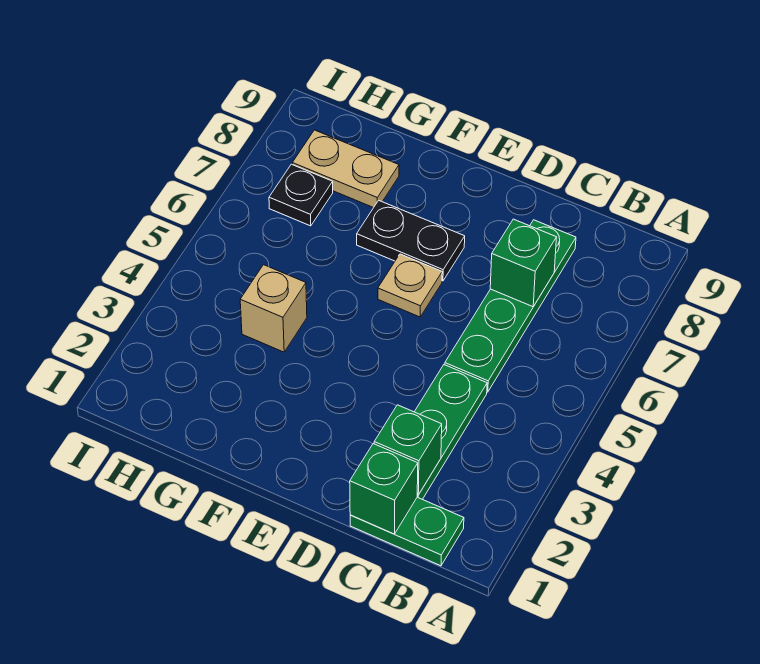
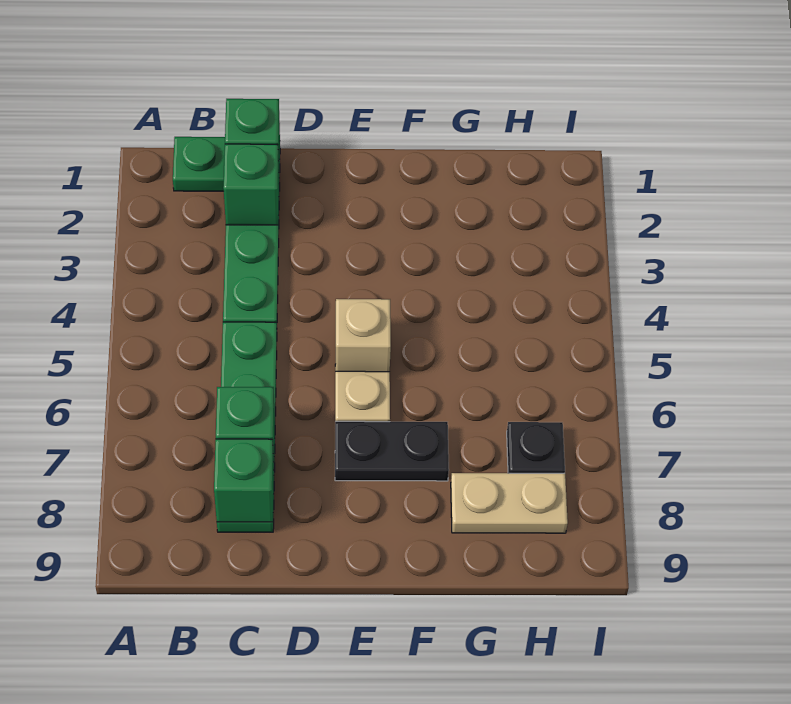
none -> green 1x1 brick [214,439,274,522]
tan 1x1 brick [240,265,307,352] -> tan 1x1 brick moved to [335,299,391,372]

